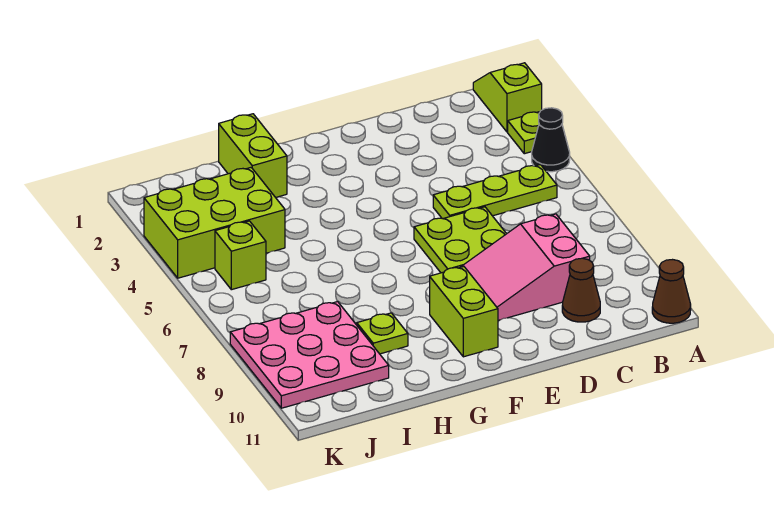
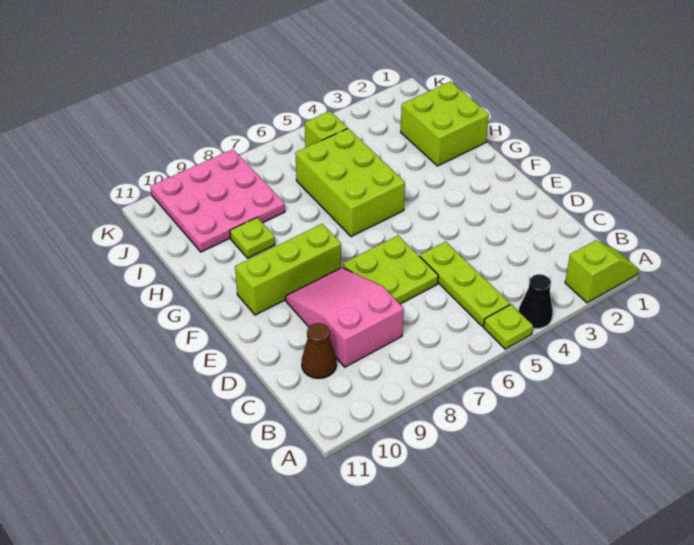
lime 1x1 plate [508,112,540,154] -> lime 1x1 plate moved to [484,305,533,349]
brown 1x1 cone [652,260,691,323] -> none
lime 1x2 brick [430,267,498,357] -> lime 1x3 brick [235,224,341,315]
lime 1x2 brick [219,114,287,197] -> lime 2x2 brick [401,81,489,166]
lime 2x3 brick [144,168,285,278] -> lime 2x3 brick moved to [296,128,405,237]

